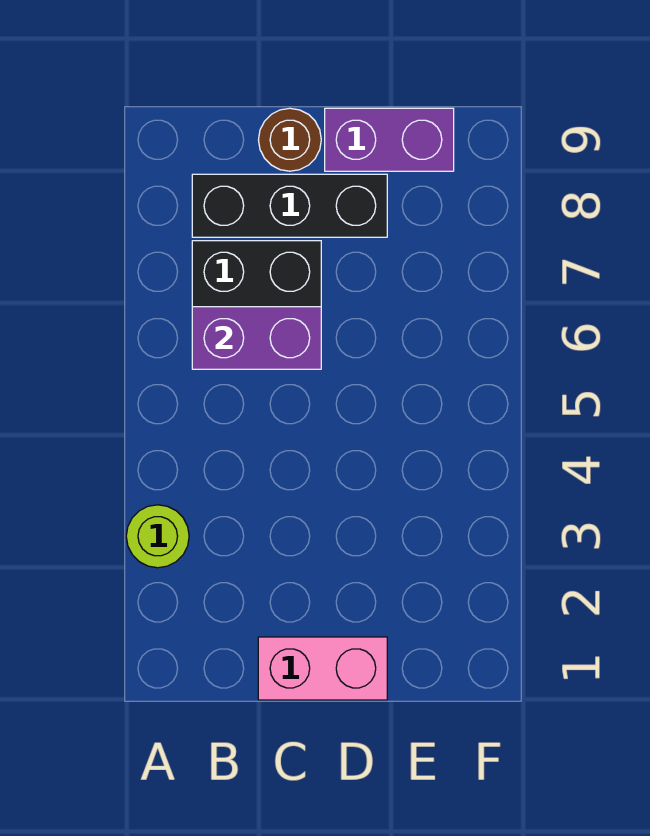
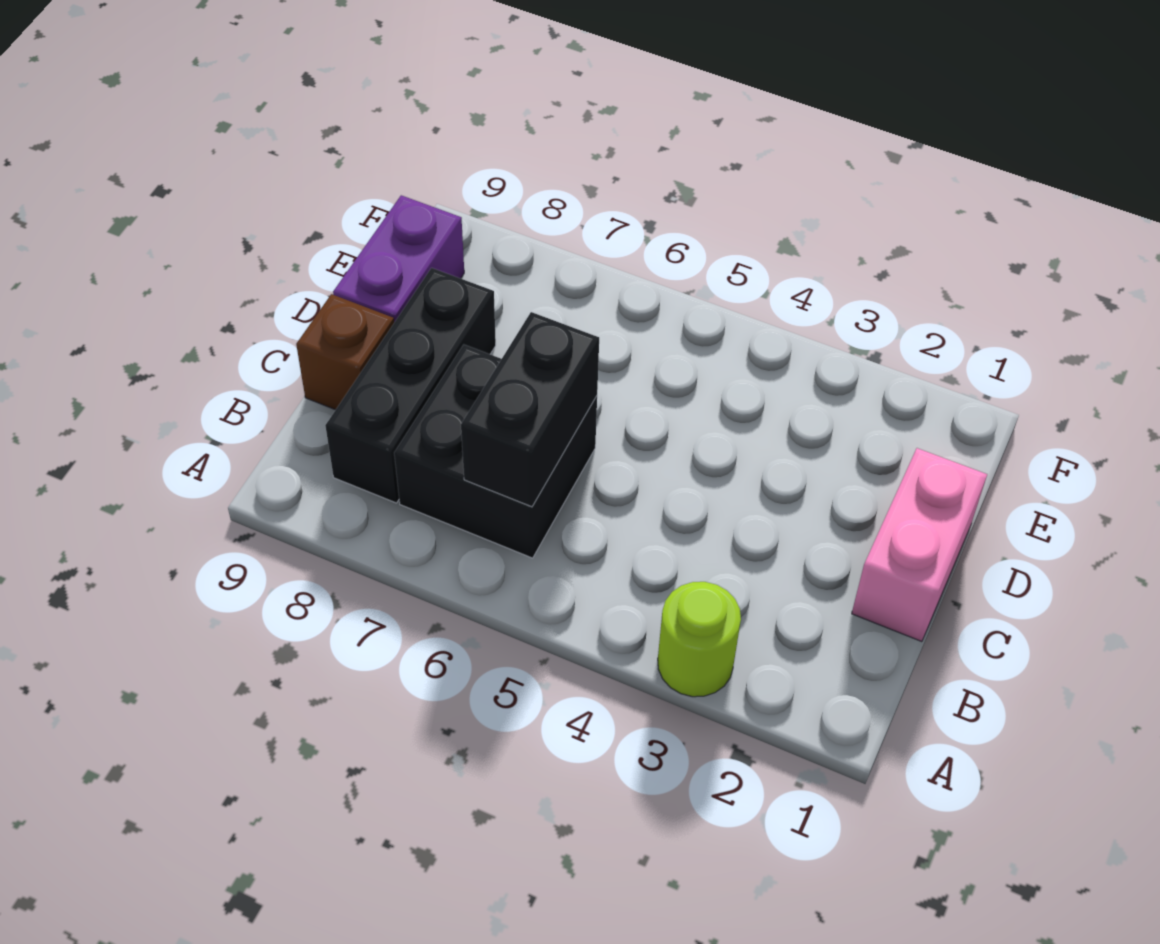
purple 1x2 brick [192,307,321,369] -> black 1x2 brick [461,312,599,507]
brown 1x1 round brick [259,108,321,171] -> brown 1x1 brick [296,294,394,410]

